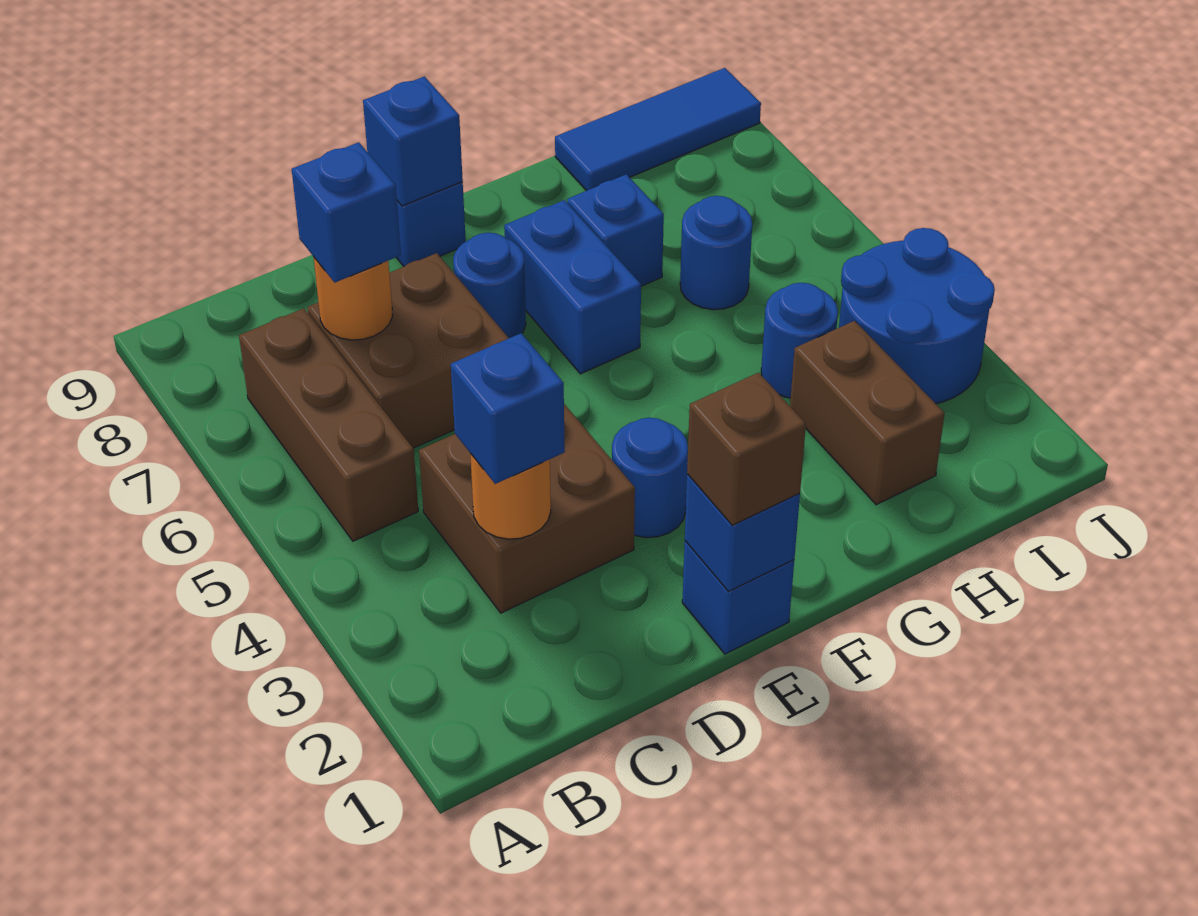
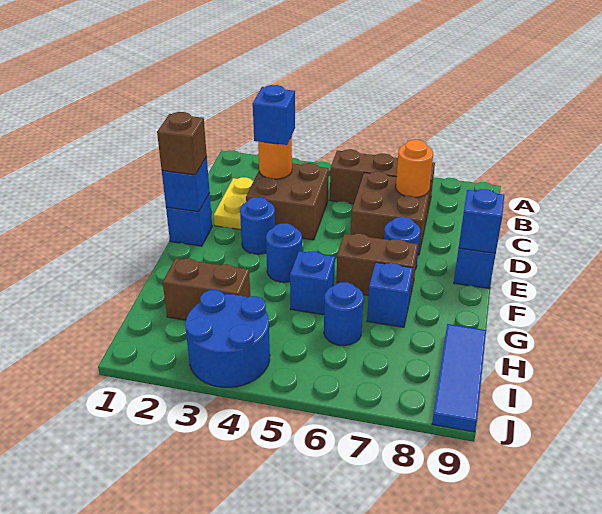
none -> yellow 1x2 plate [214,177,253,230]
blue 1x1 brick [292,142,401,282] -> blue 1x1 brick moved to [290,251,335,315]
blue 1x2 brick [504,200,641,374] -> brown 1x2 brick [336,234,418,301]
blue 1x1 round brick [761,283,838,398] -> blue 1x1 round brick moved to [266,223,302,282]

